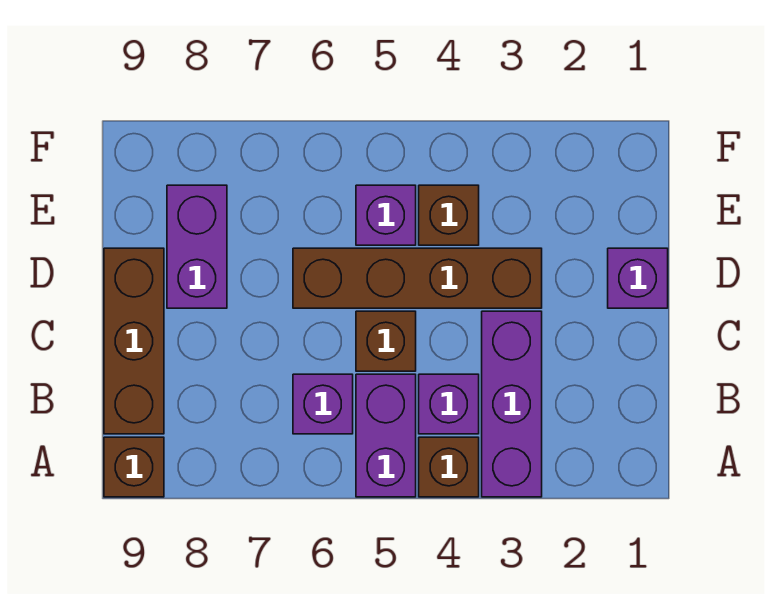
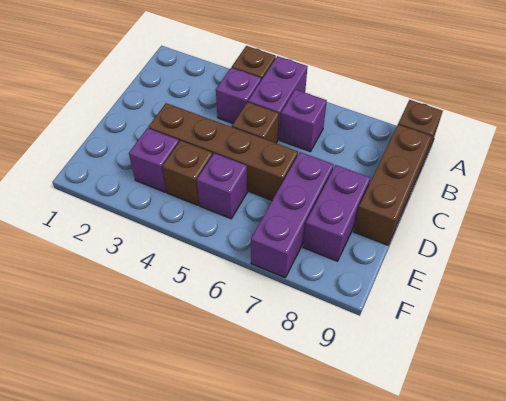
purple 1x3 brick [482,311,542,497] -> purple 1x3 brick moved to [251,152,334,278]
purple 1x1 brick [608,248,668,308] -> purple 1x1 brick moved to [129,128,179,192]

